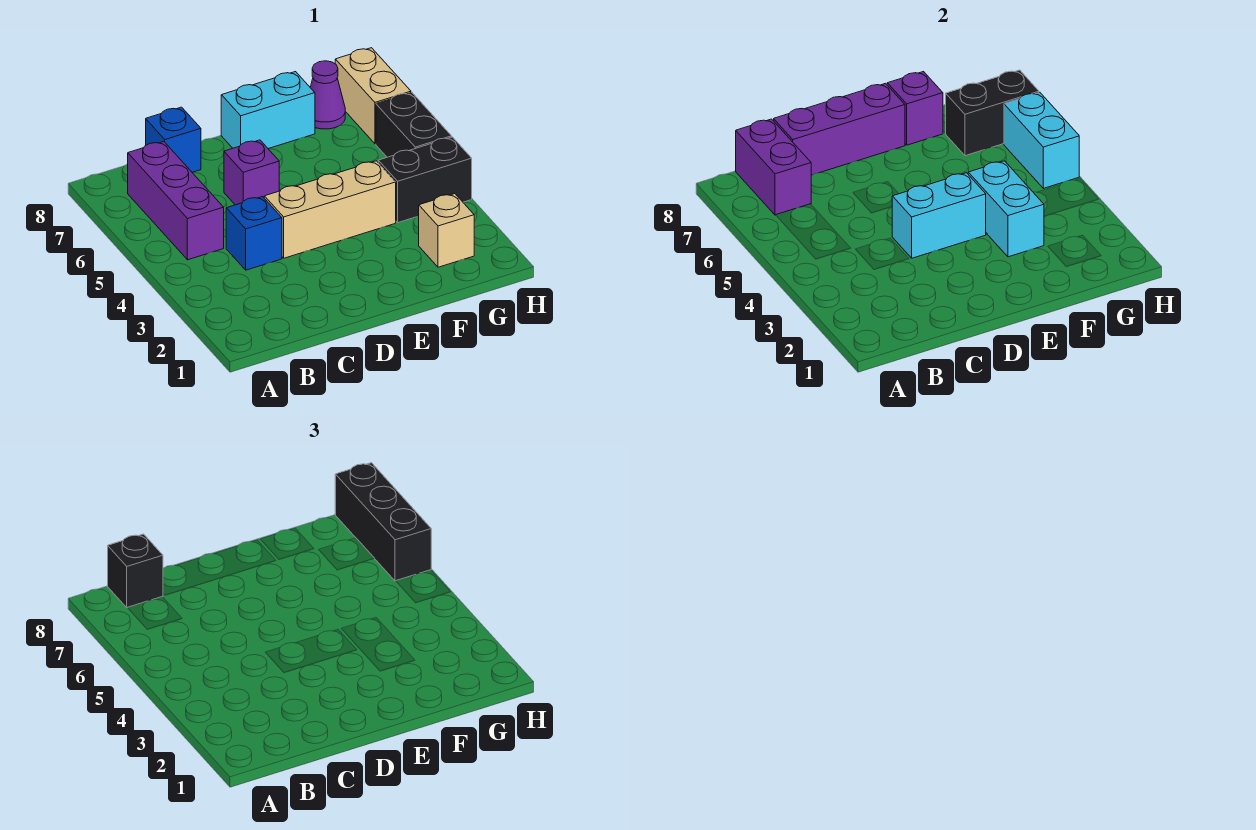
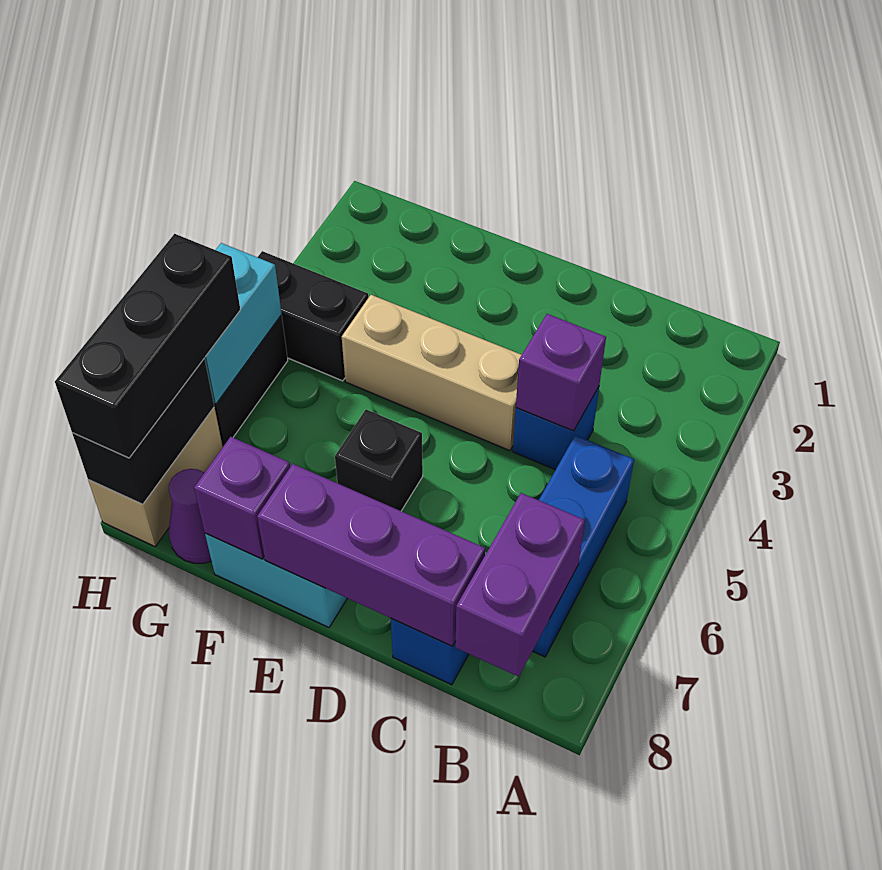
purple 1x3 brick [128,141,224,260] -> blue 1x3 brick [533,435,634,657]
black 1x1 brick [108,534,163,608] -> black 1x1 brick moved to [335,409,423,511]
cyan 1x2 brick [892,173,986,258] -> none
purple 1x1 brick [224,140,279,205] -> purple 1x1 brick moved to [516,314,606,431]
cyan 1x2 brick [968,161,1044,257] -> none
tan 1x1 brick [419,194,474,267] -> none
black 1x2 brick [945,70,1039,156] -> black 1x2 brick turned to [72,359,214,504]

